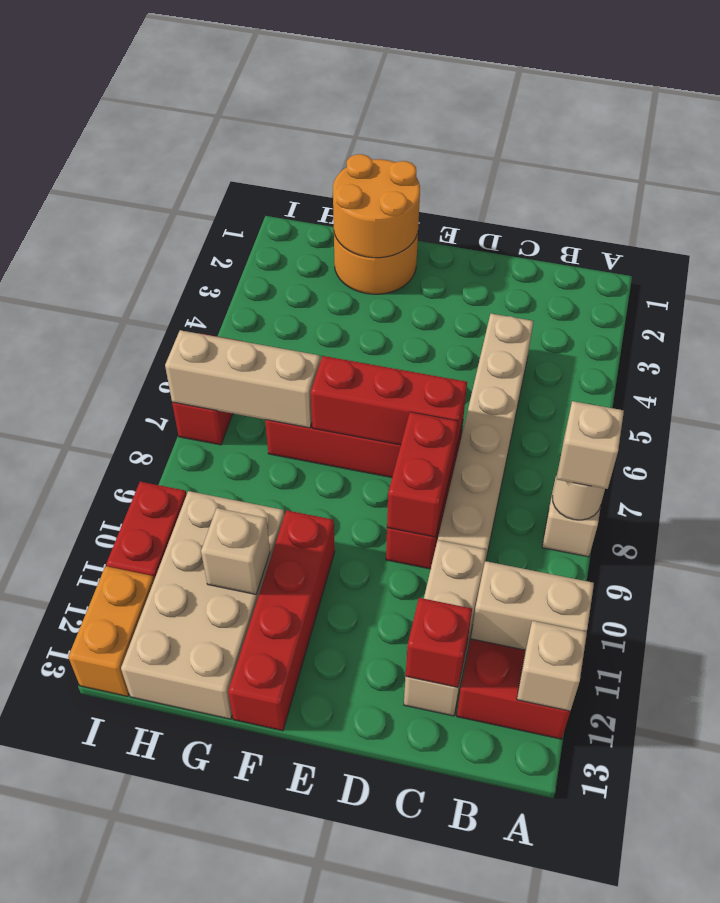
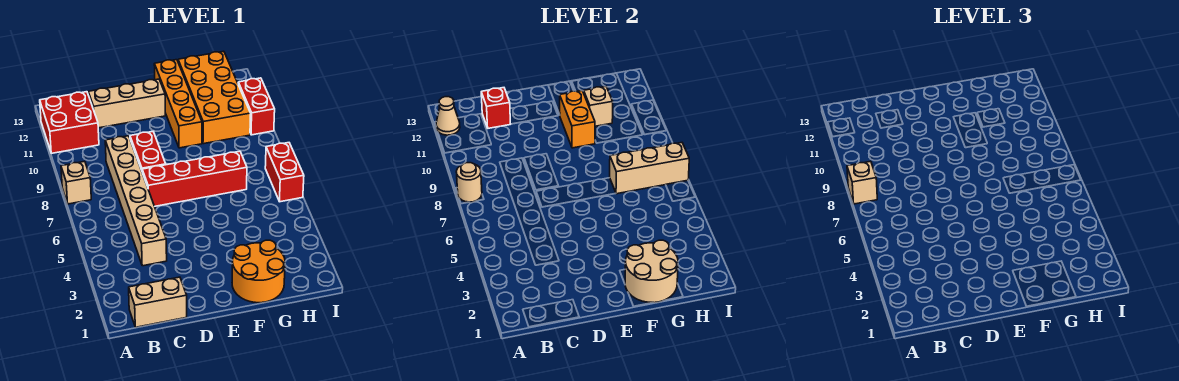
tan 1x2 brick [471,561,594,650] -> tan 1x2 brick moved to [129,277,187,327]
tan 1x1 brick [517,621,587,711] -> tan 1x1 cone [436,97,460,135]
tan 1x3 brick [404,540,486,716] -> tan 1x3 brick turned to [88,79,165,128]
red 1x3 brick [311,356,467,452] -> none
red 1x2 brick [387,412,458,537] -> none
orange 2x2 round brick [333,154,420,258] -> tan 2x2 round brick [625,240,678,303]
red 1x4 brick [228,510,335,731] -> orange 1x4 brick [154,60,202,148]
tan 2x4 brick [121,491,284,719] -> orange 2x4 brick [178,51,251,144]
orange 1x2 brick [68,566,154,696] -> orange 1x2 brick moved to [560,91,595,148]

